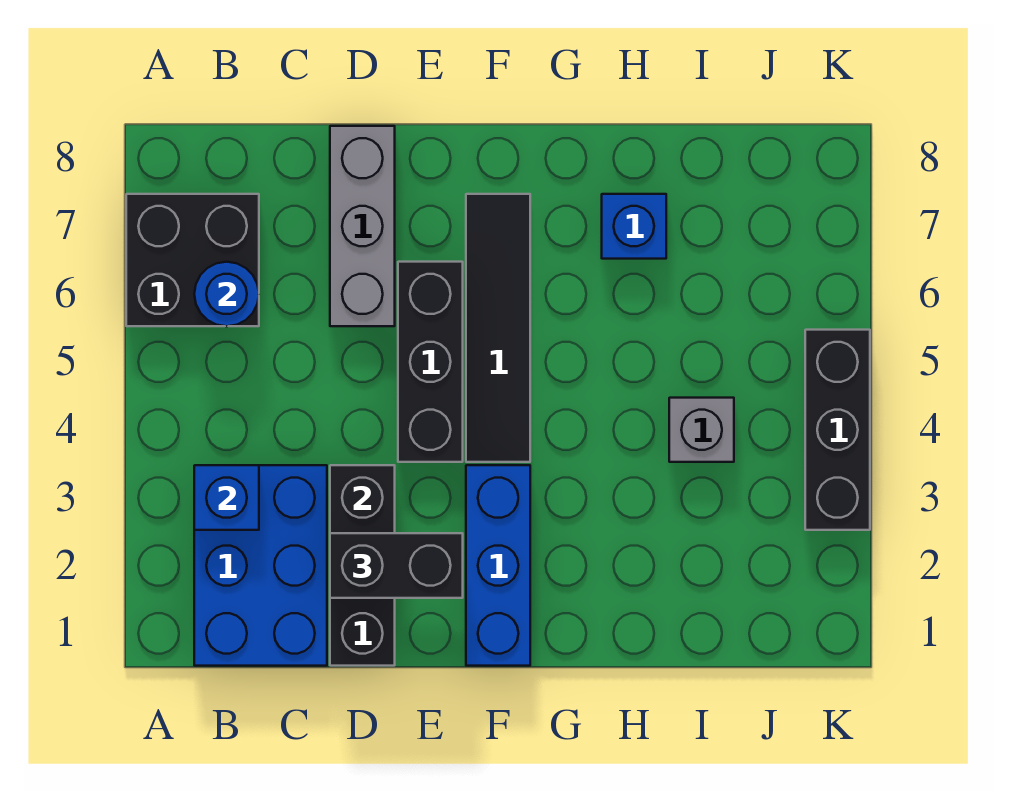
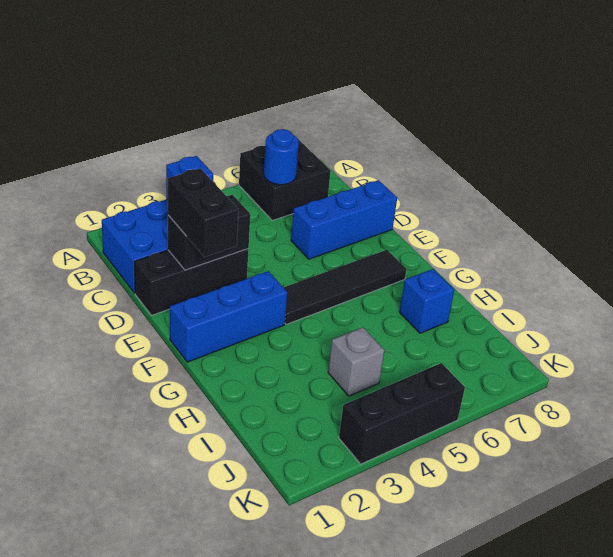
grey 1x3 brick [330,126,395,326] -> blue 1x3 brick [291,180,397,259]
black 1x3 brick [398,262,463,462] -> none

